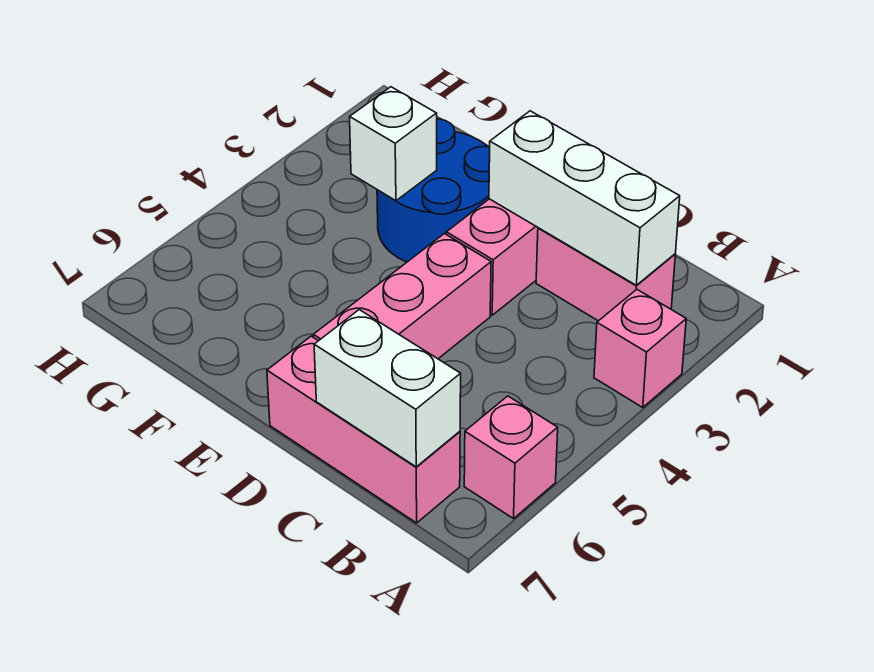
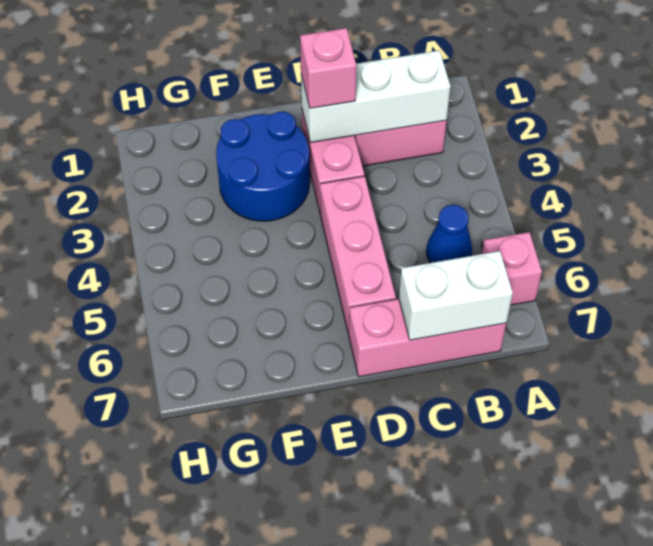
pink 1x1 brick [594,289,686,407] -> pink 1x1 brick moved to [300,28,356,108]
none -> blue 1x1 cone [426,205,472,263]
white 1x1 brick [350,87,437,201] -> none

